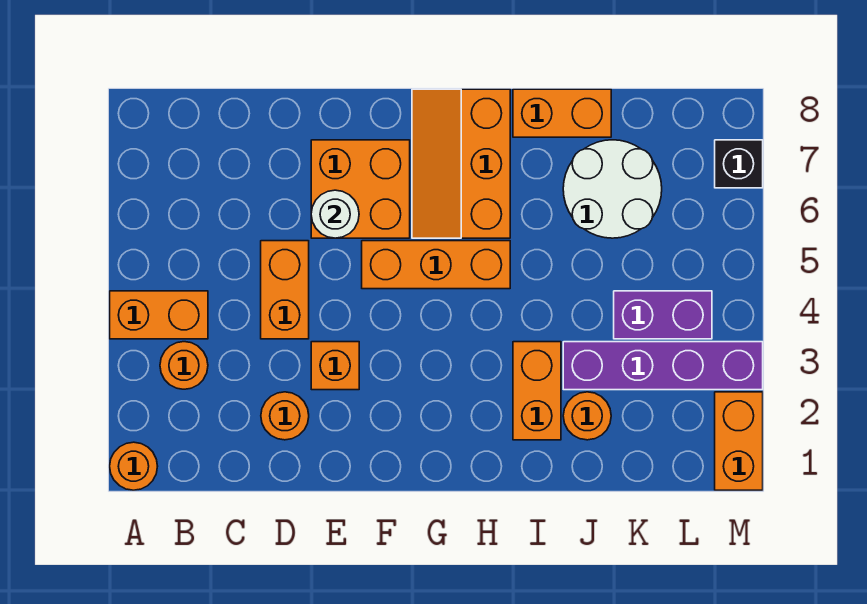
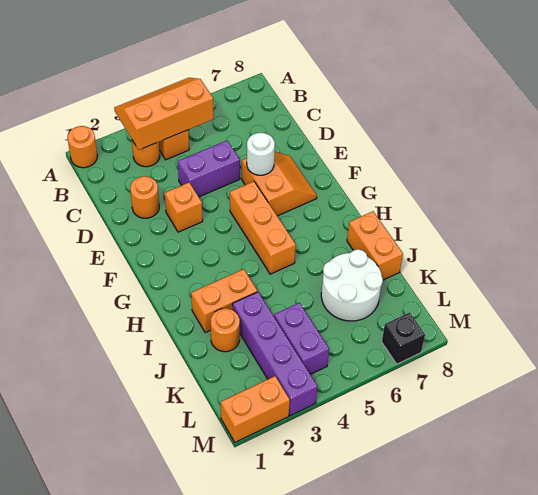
orange 1x2 brick [261,241,309,339] -> purple 1x2 brick [178,141,240,197]
orange 2x2 brick [311,140,410,238] -> orange 2x2 slope [242,152,317,216]
orange 2x3 slope [412,89,510,238] -> orange 2x3 slope moved to [114,78,214,150]

